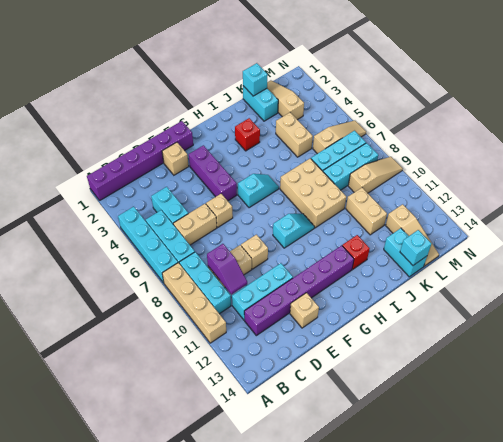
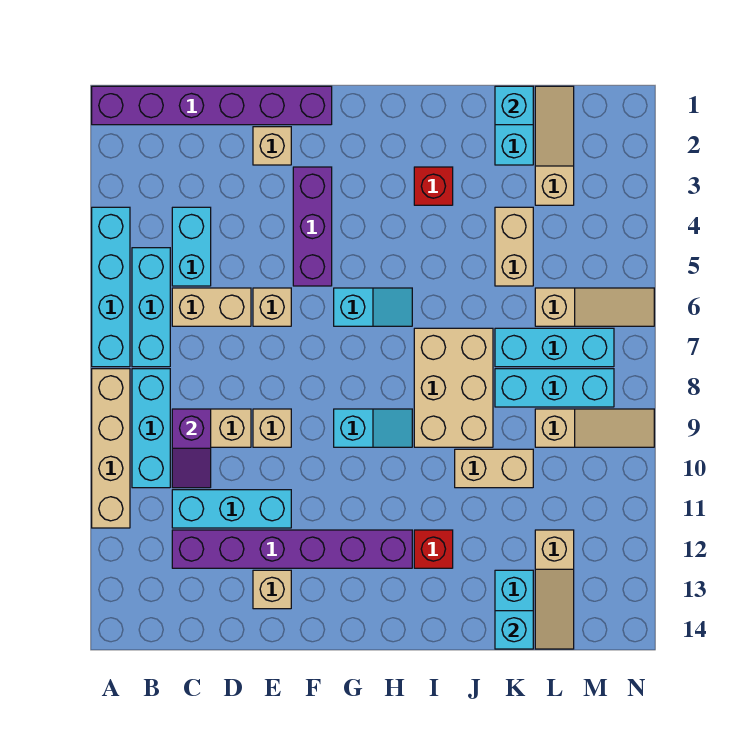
tan 1x2 brick [346,188,387,235] -> tan 1x2 brick turned to [455,449,533,488]

